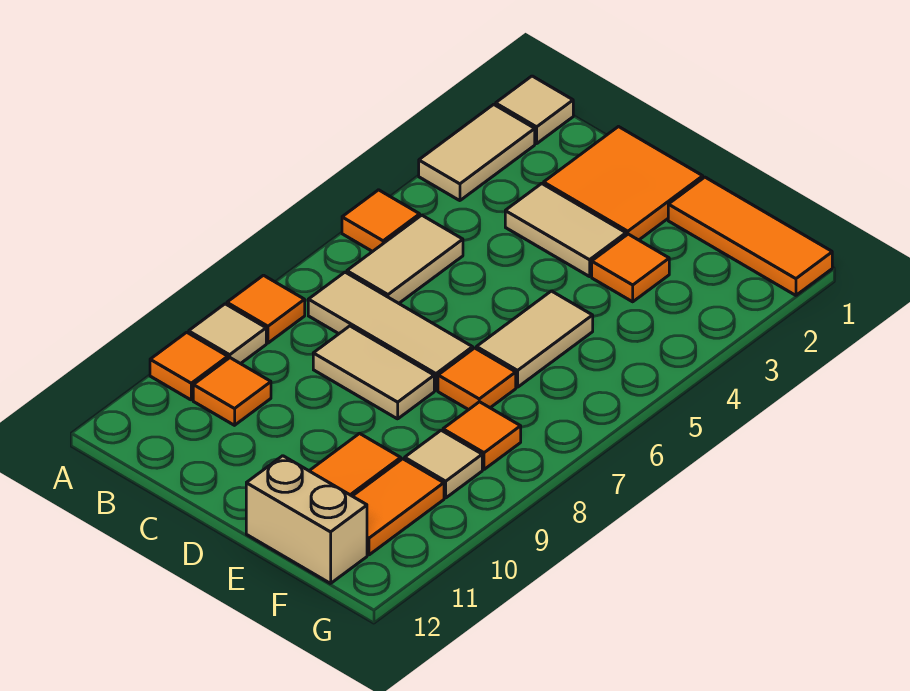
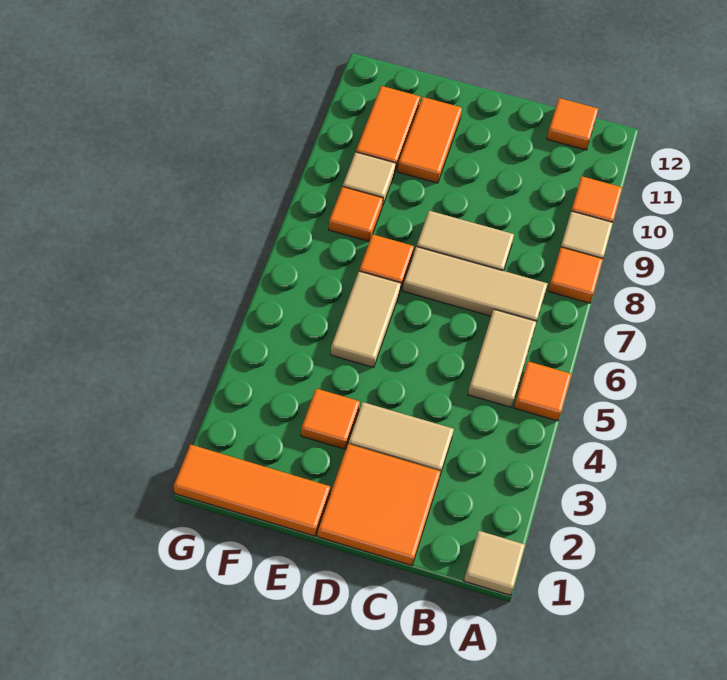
tan 1x2 tile [419,104,535,201] -> none
orange 1x1 tile [193,358,271,425] -> orange 1x1 tile moved to [547,98,598,150]
tan 1x2 brick [246,456,367,583] -> none

